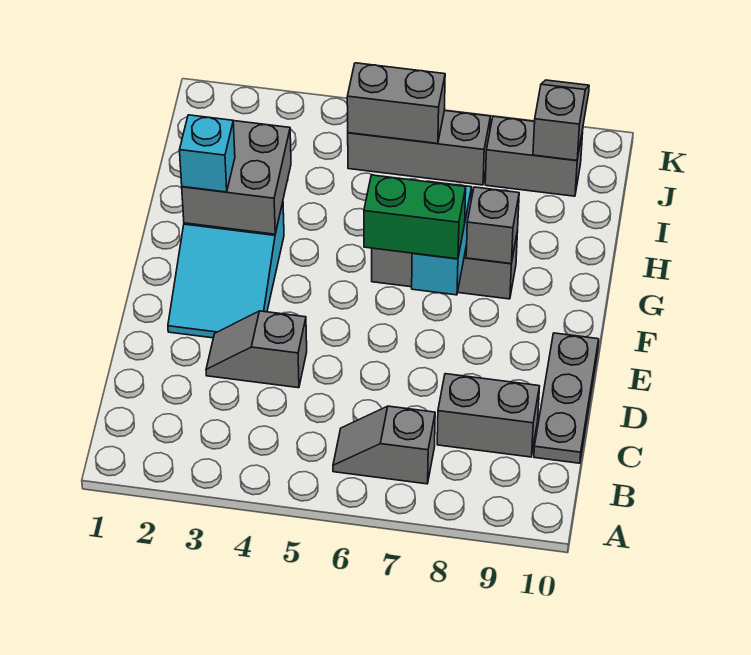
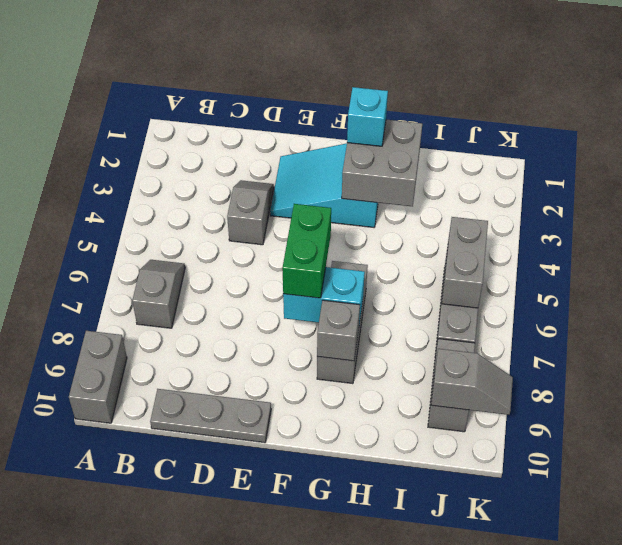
grey 1x2 brick [437,374,540,457] -> grey 1x2 brick moved to [69,331,127,423]

